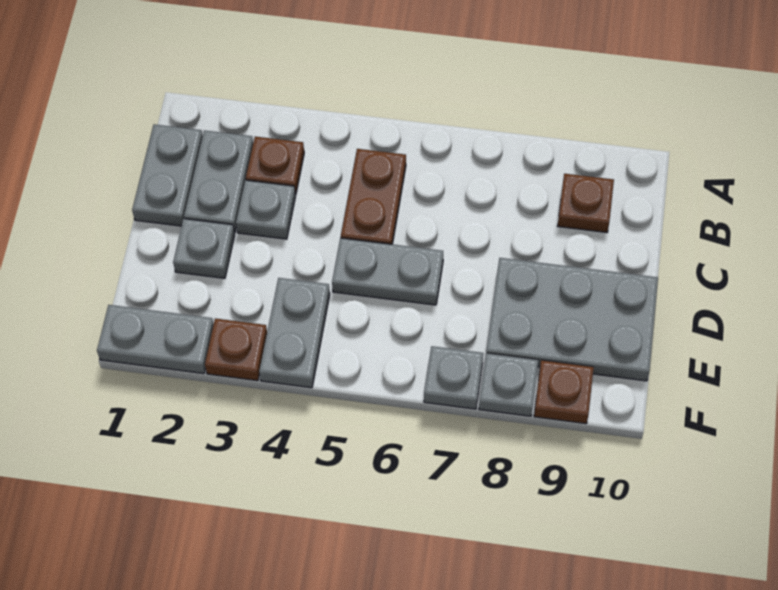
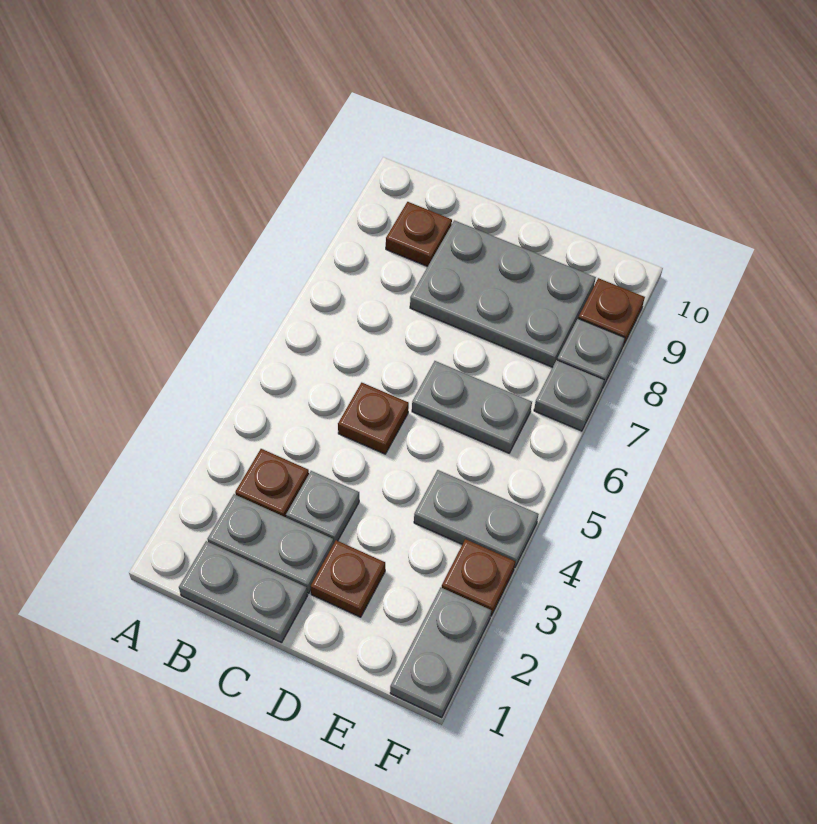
brown 1x2 plate [341,149,406,244] -> brown 1x1 plate [338,383,409,454]
grey 1x1 plate [173,219,235,278] -> brown 1x1 plate [310,540,385,617]
grey 1x2 plate [332,238,443,305] -> grey 1x2 plate turned to [412,361,532,453]
grey 2x3 plate [486,258,658,381] -> grey 2x3 plate turned to [410,220,596,367]

